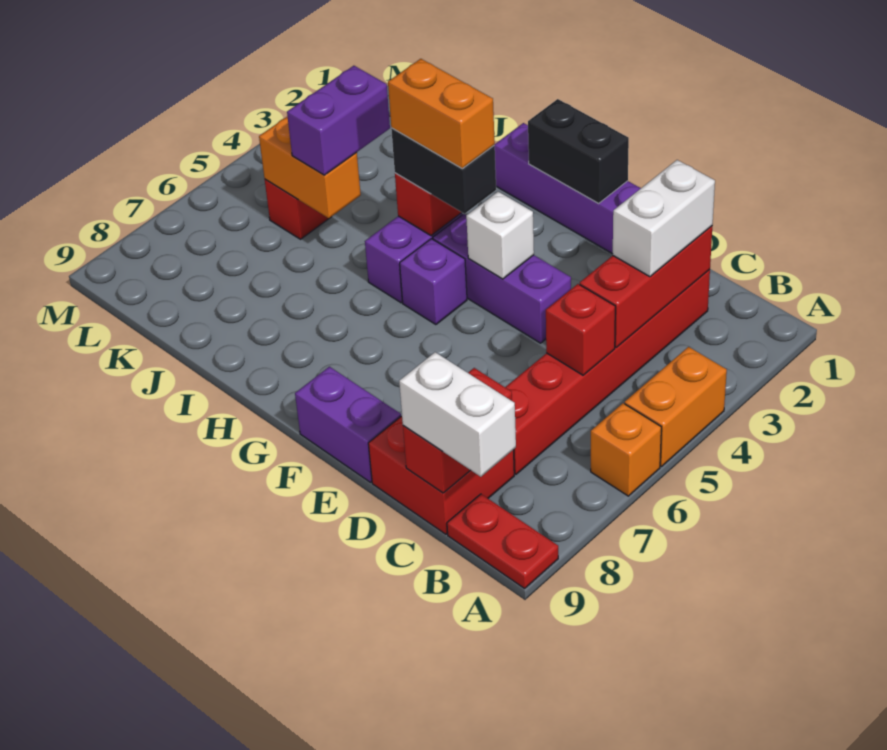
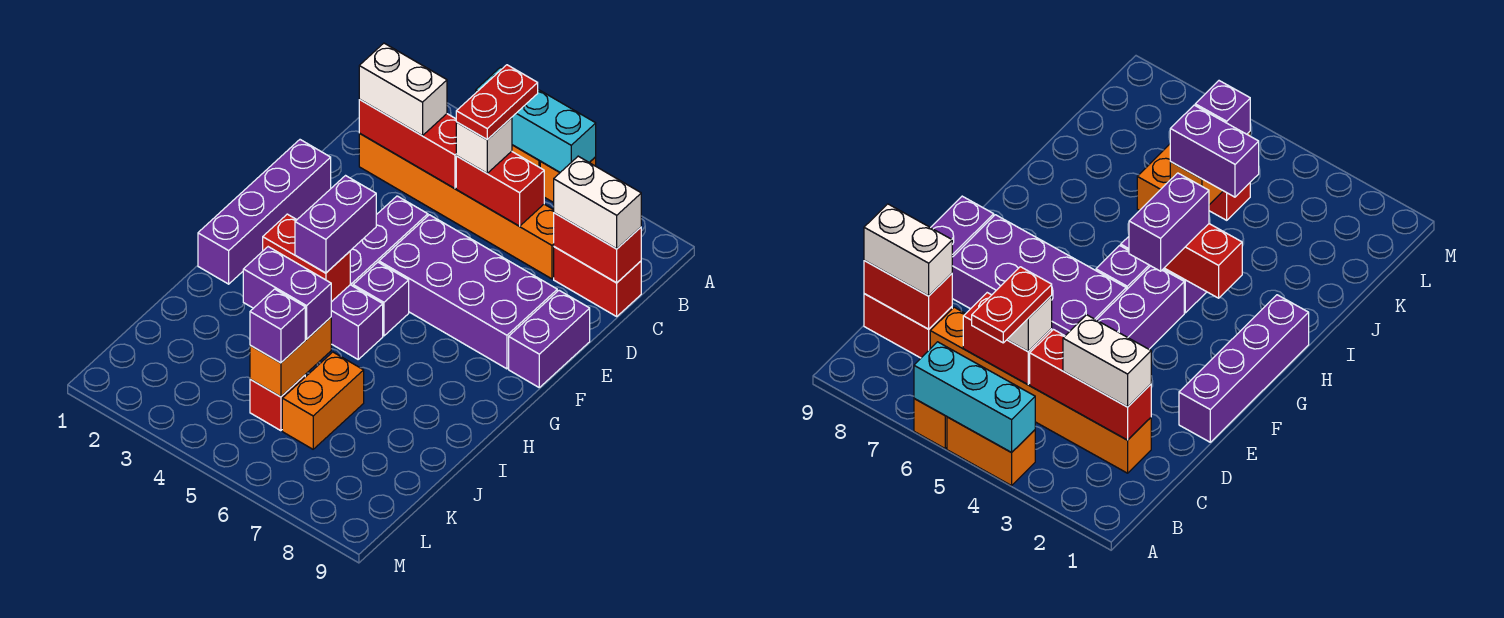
none -> cyan 1x3 brick [476,67,596,172]
red 1x2 plate [447,494,558,589] -> red 1x2 plate moved to [456,65,538,140]
white 1x2 brick [399,352,516,477] -> white 1x2 brick turned to [554,156,641,249]
red 1x6 brick [505,269,710,474] -> orange 1x6 brick [359,133,554,279]
red 1x1 brick [546,284,615,375] -> red 1x2 brick [456,151,544,226]
red 2x2 brick [368,416,514,534] -> red 1x2 brick [554,247,641,316]
none -> purple 2x4 brick [379,215,557,369]
black 1x2 brick [528,99,629,204] -> none
white 1x1 brick [466,192,534,279] -> white 1x1 brick moved to [456,118,512,173]
black 1x2 brick [391,128,496,214] -> purple 1x2 brick [295,176,376,273]
orange 1x2 brick [388,59,495,169] -> orange 1x2 brick moved to [282,352,364,449]
none -> purple 1x1 brick [250,289,305,363]

